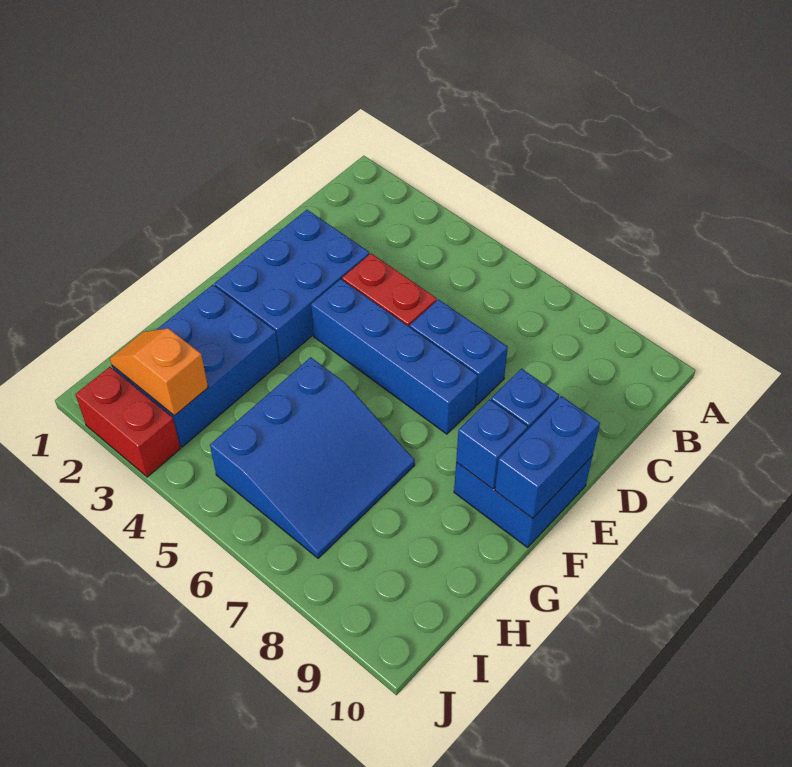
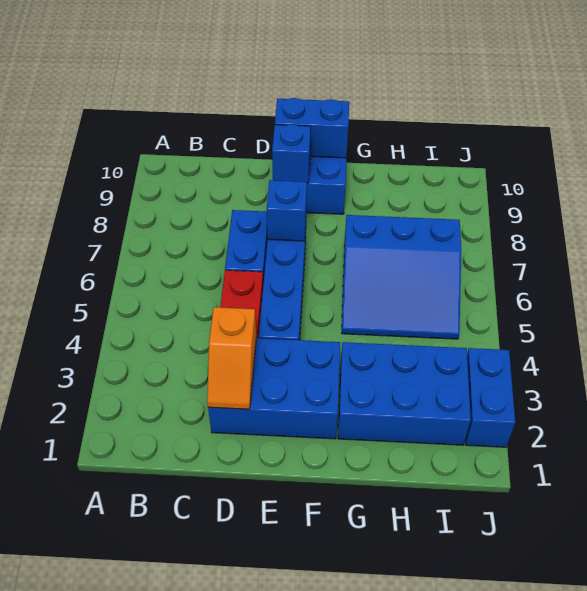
blue 1x1 brick [456,399,528,489] -> blue 1x1 brick moved to [267,180,307,241]
blue 3x3 slope [210,357,415,558] -> blue 3x3 slope turned to [342,215,461,339]
orange 1x2 slope [110,328,208,416] -> orange 1x2 slope moved to [207,307,256,409]
red 1x2 brick [75,367,180,477] -> blue 1x2 brick [465,348,515,447]

